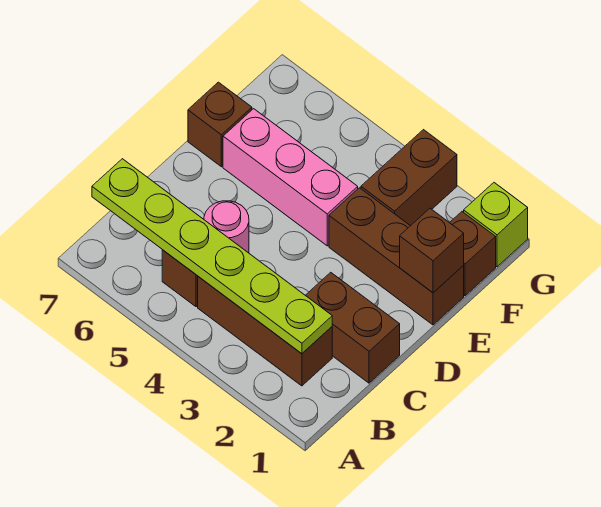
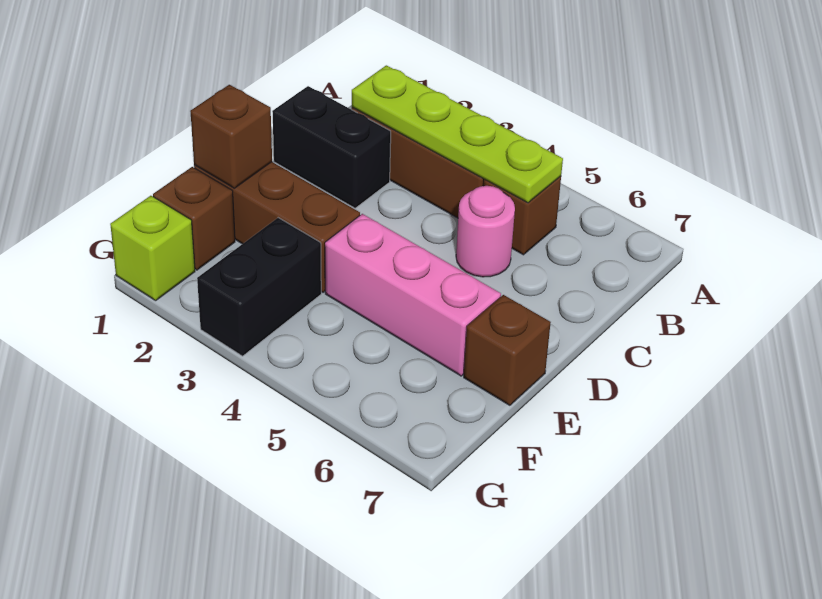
lime 1x6 plate [92,159,332,354] -> lime 1x4 plate [352,65,563,203]
brown 1x2 brick [305,272,400,383] -> black 1x2 brick [272,86,391,208]
brown 1x2 brick [361,130,457,226] -> black 1x2 brick [197,218,321,356]

